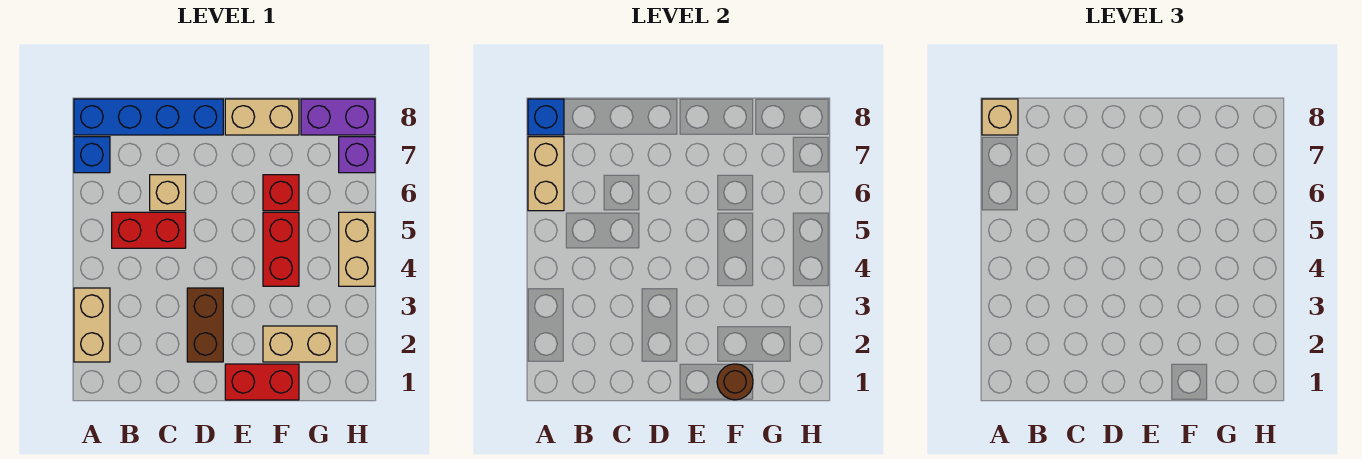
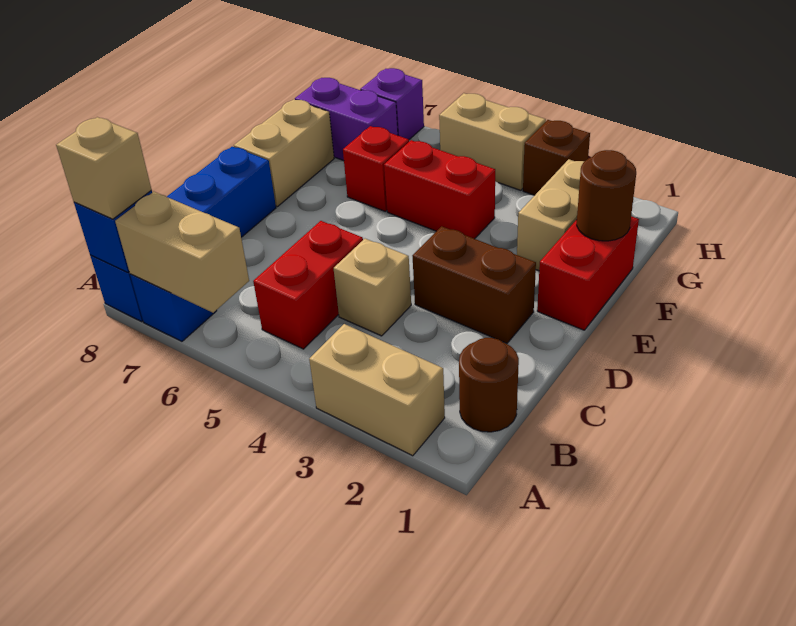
none -> brown 1x1 round brick [459,338,519,432]
tan 1x1 brick [150,175,186,211] -> tan 1x1 brick moved to [334,239,411,336]
purple 1x2 brick [301,99,375,135] -> purple 1x2 brick turned to [295,78,398,161]
none -> brown 1x1 brick [523,120,590,195]

